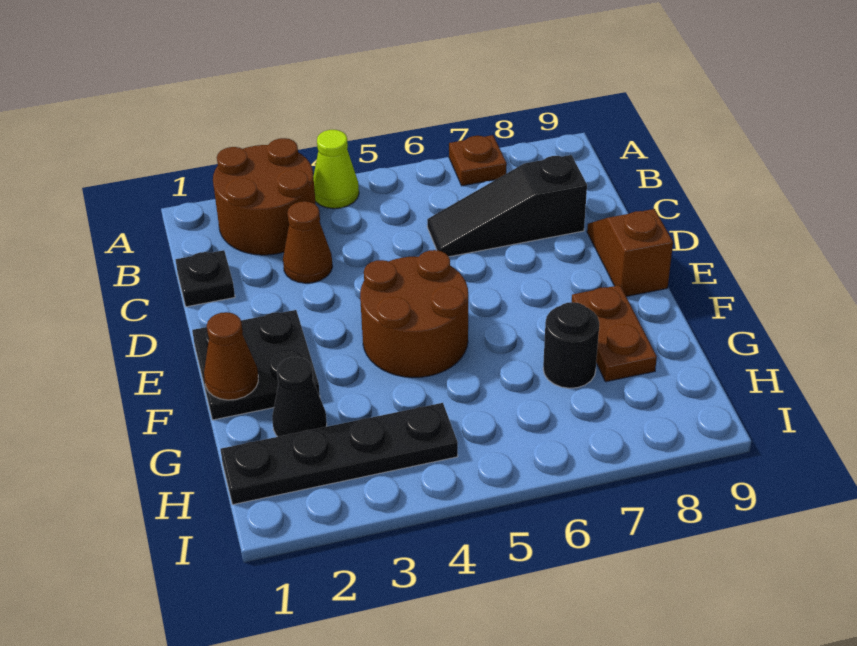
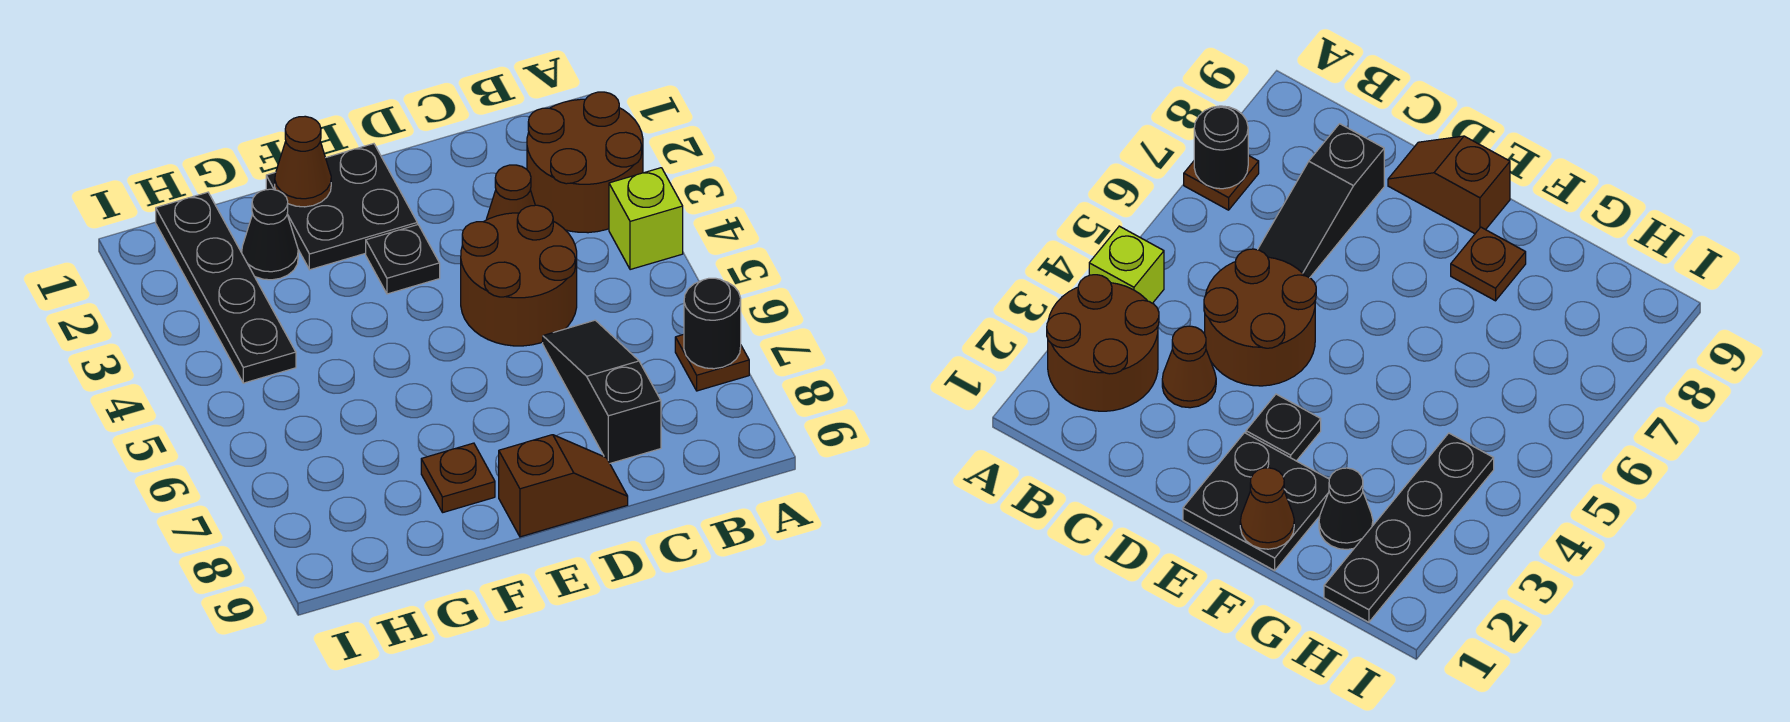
lime 1x1 cone [313,130,359,209] -> lime 1x1 brick [609,168,683,270]
black 1x1 plate [175,250,235,307] -> black 1x1 plate moved to [366,225,440,294]
brown 2x2 round brick [360,250,468,378] -> brown 2x2 round brick moved to [461,205,577,346]
brown 1x2 plate [572,285,657,382] -> brown 1x1 plate [421,443,495,513]
black 1x1 round brick [543,302,599,388] -> black 1x1 round brick moved to [684,278,741,369]

